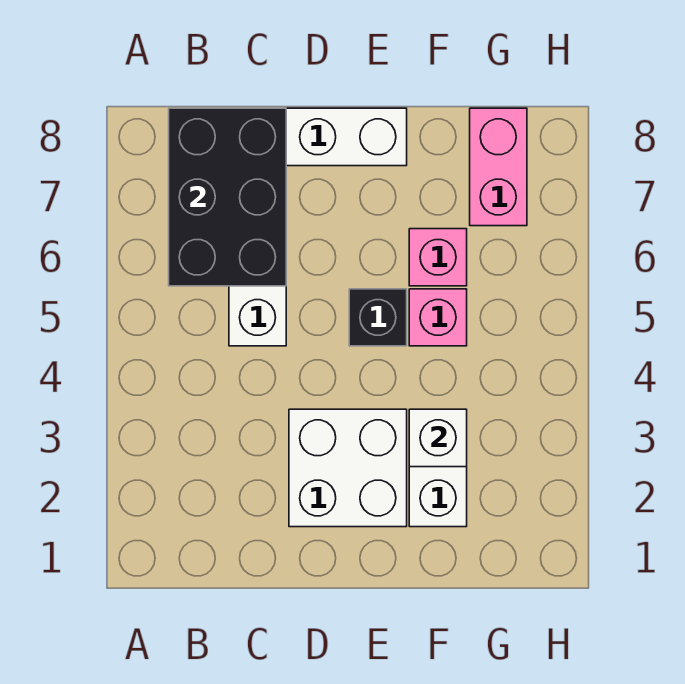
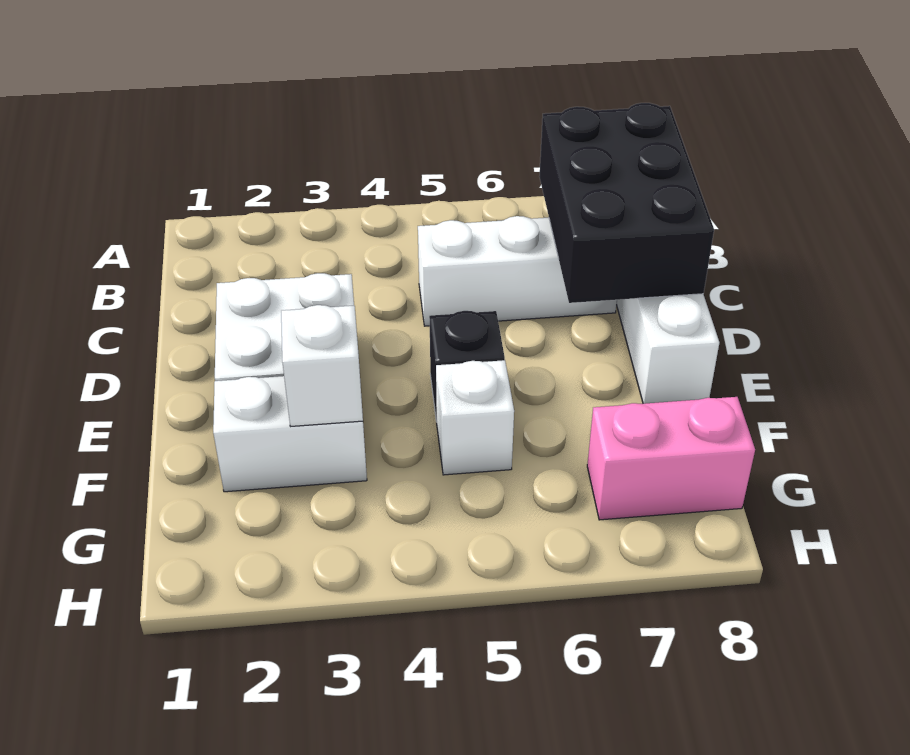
black 2x3 brick [169,108,286,286] -> black 2x3 brick turned to [539,103,714,303]
pink 1x1 brick [409,289,467,346] -> white 1x1 brick [436,360,514,475]
pink 1x1 brick [409,229,467,286] -> none

